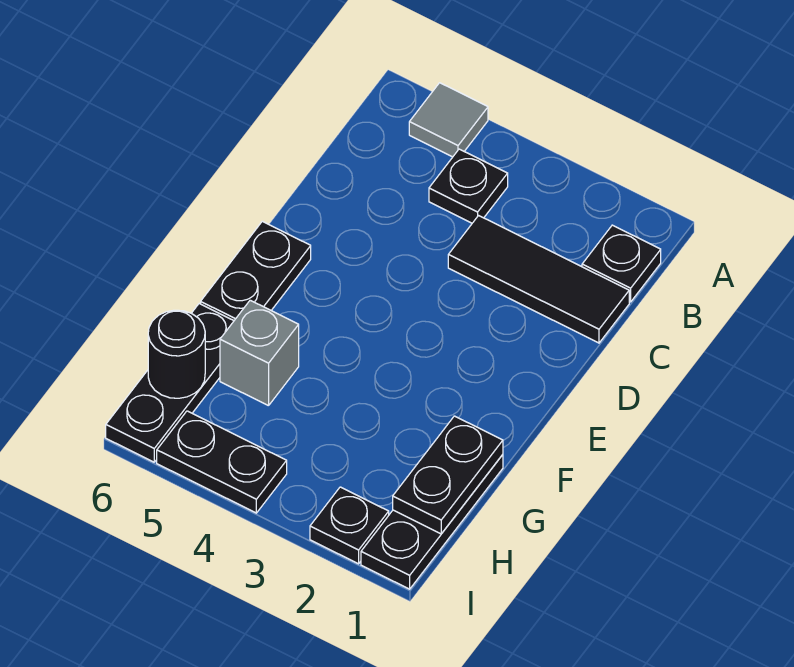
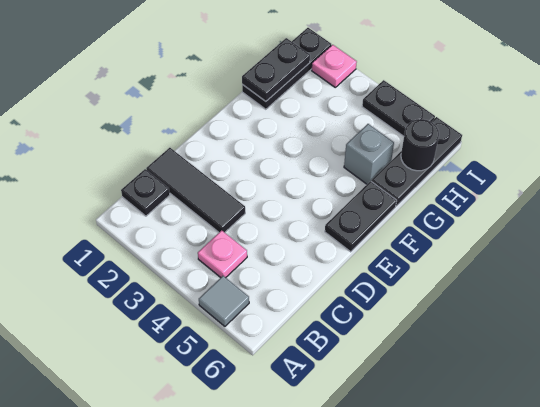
black 1x1 plate [429,149,508,223] -> pink 1x1 plate [198,230,247,278]
black 1x1 plate [310,487,389,564] -> pink 1x1 plate [312,45,357,87]

